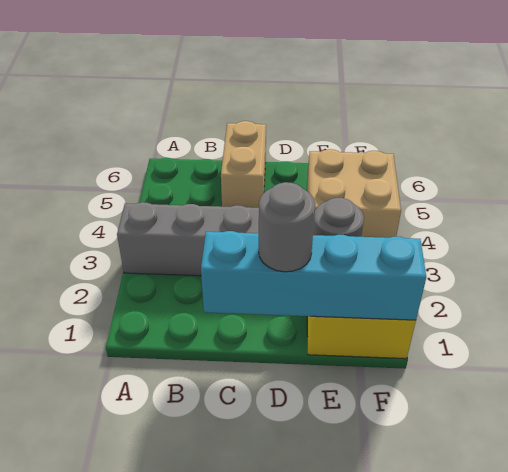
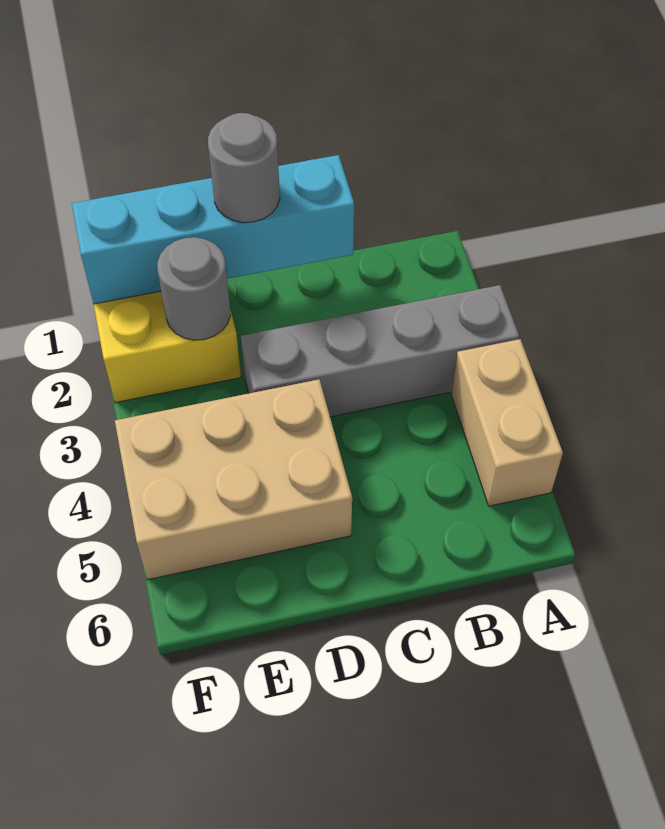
tan 1x2 brick [221,121,266,208] -> tan 1x2 brick moved to [452,339,563,506]
tan 2x2 brick [307,149,401,238] -> tan 2x3 brick [115,380,352,580]

